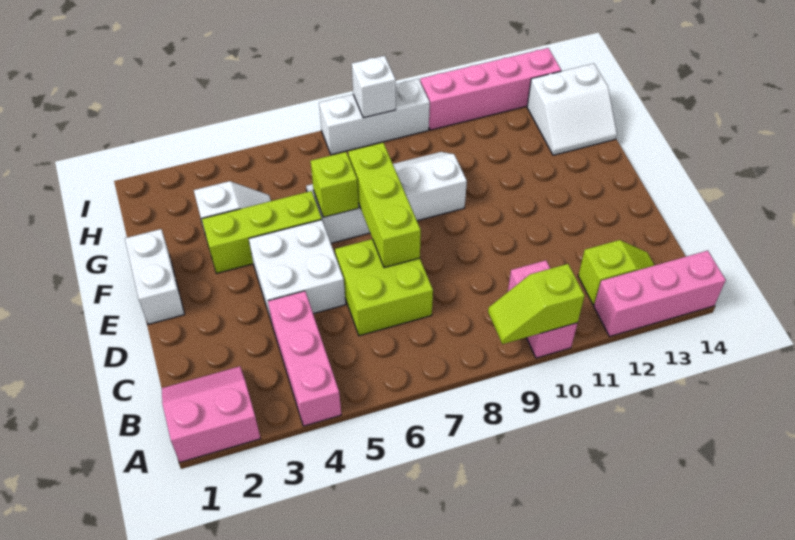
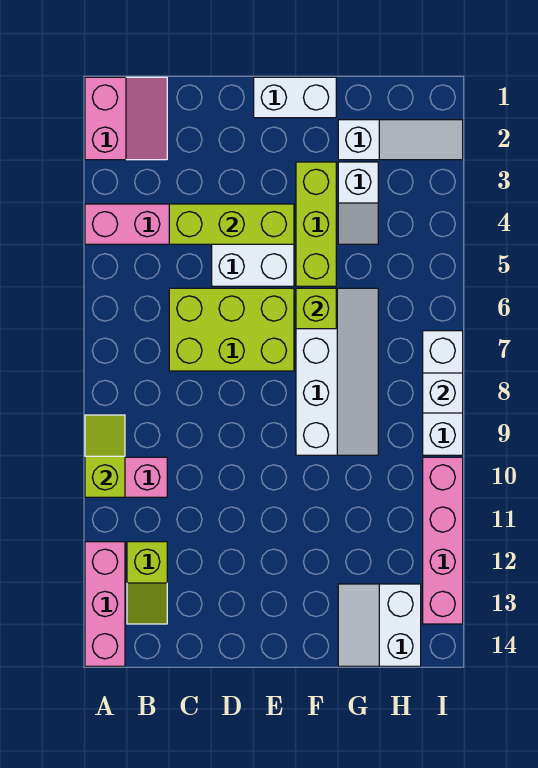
lime 2x2 brick [335,239,433,336] -> lime 2x3 brick [169,288,294,371]
lime 1x3 brick [348,143,421,268] -> lime 1x3 brick moved to [169,204,294,244]
none -> white 1x3 slope [338,120,463,160]

